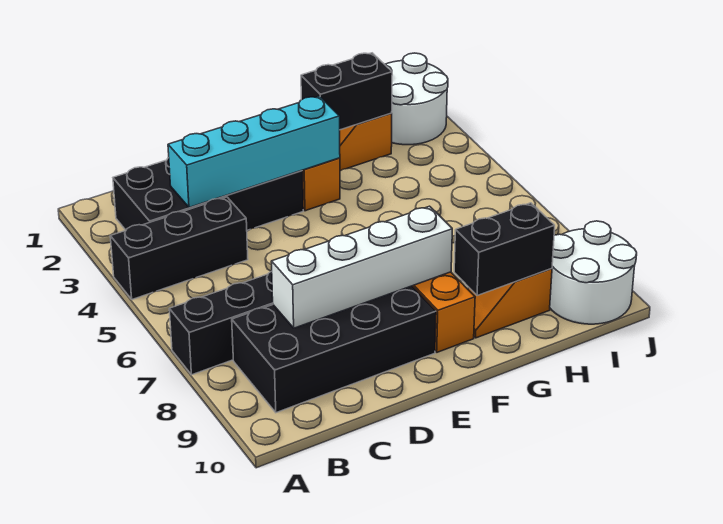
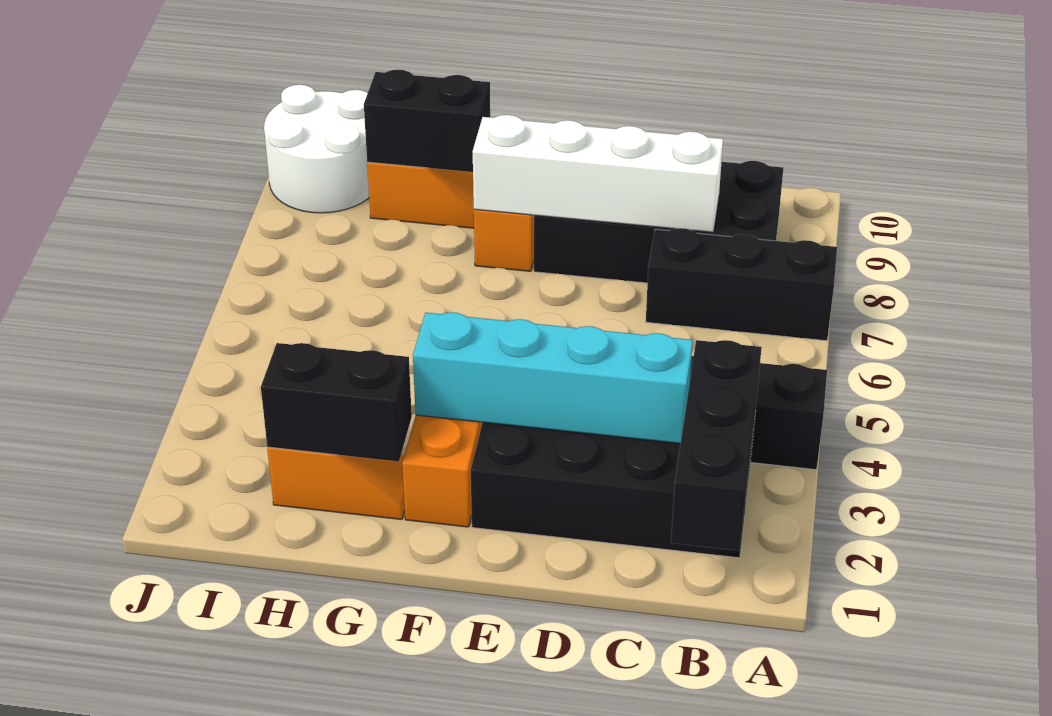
none -> black 1x3 brick [671,340,762,551]
white 2x2 round brick [385,53,448,145] -> none

